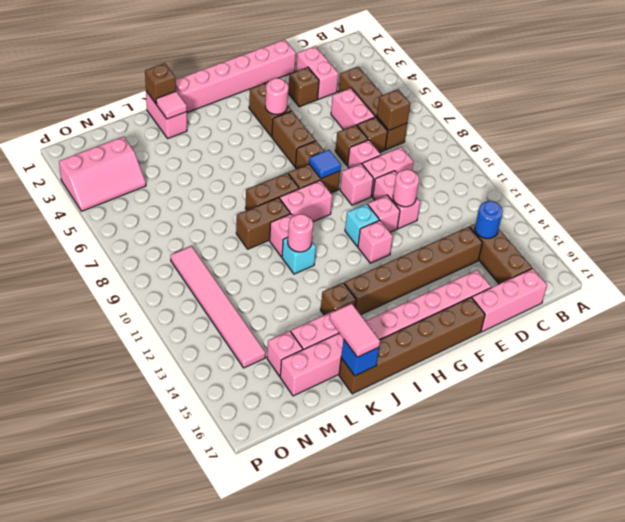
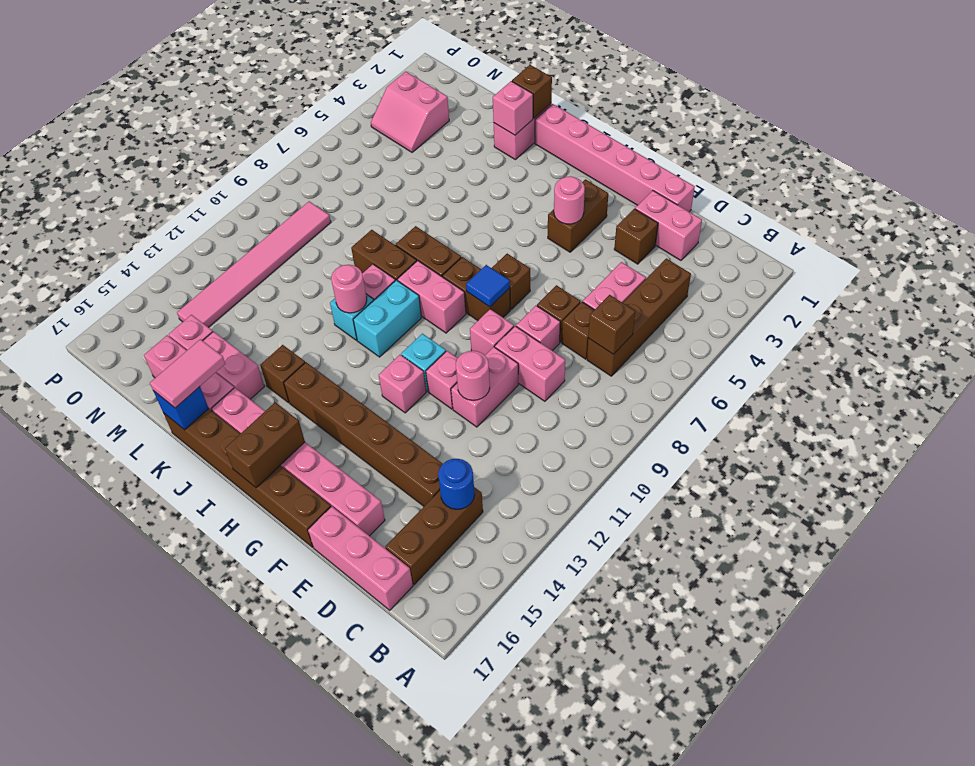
pink 1x2 brick [296,46,339,99] -> pink 1x2 brick turned to [635,191,702,260]
brown 1x2 brick [272,111,315,167] -> brown 1x2 brick moved to [225,402,305,488]
none -> cyan 1x2 brick [353,280,422,357]
pink 1x1 tile [156,91,187,119] -> pink 1x1 brick [493,81,533,135]
pink 2x3 slope [59,137,146,211] -> pink 2x2 slope [371,72,449,152]

